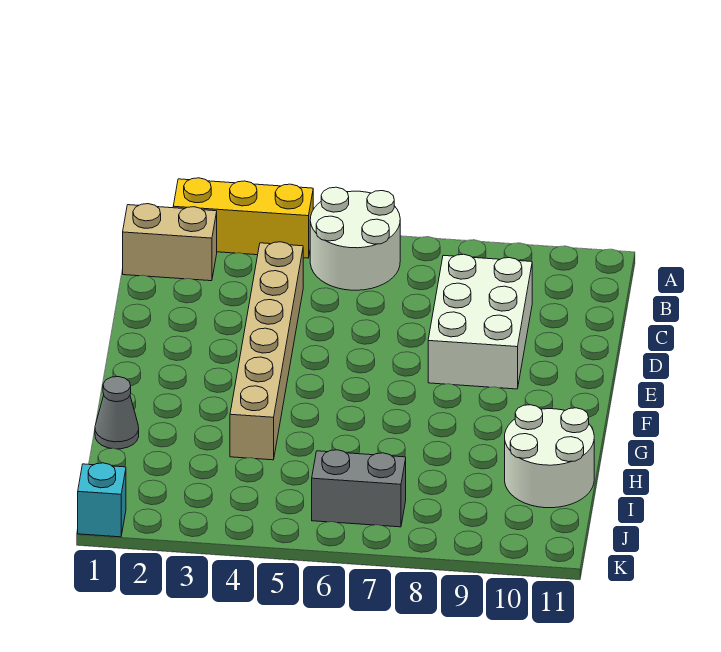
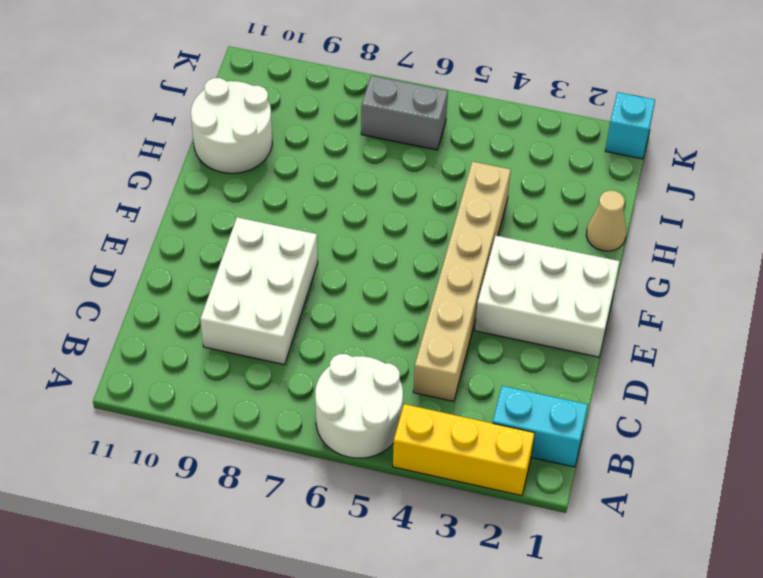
tan 1x2 brick [123,204,217,281] -> cyan 1x2 brick [493,386,588,467]
none -> white 2x3 brick [475,236,620,357]
grey 1x1 cone [95,377,139,449] -> tan 1x1 cone [586,191,626,251]

